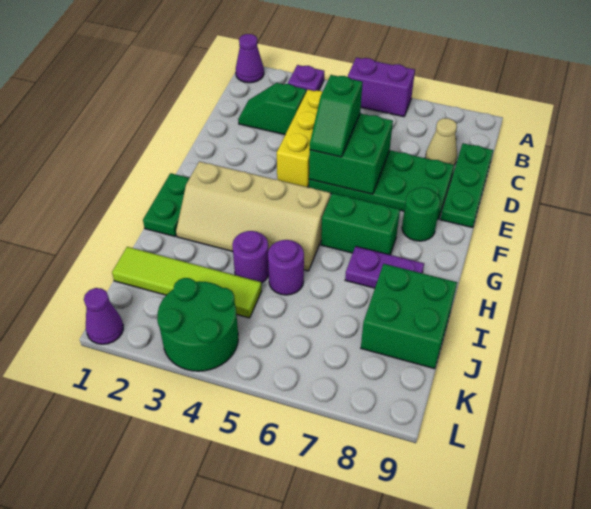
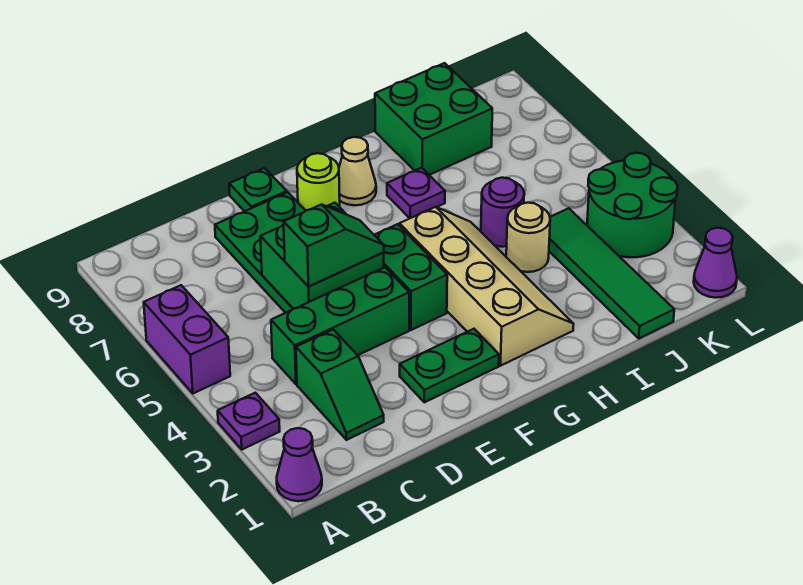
yellow 1x3 brick [277,90,322,187] -> green 1x3 brick [271,267,409,384]
tan 1x1 cone [425,118,457,165] -> tan 1x1 cone moved to [339,137,376,205]
green 1x3 plate [440,143,493,228] -> green 1x1 plate [229,168,287,211]
green 1x1 round brick [402,187,440,241] -> lime 1x1 round brick [297,153,340,210]
green 1x2 plate [143,173,189,236] -> green 1x2 plate moved to [400,329,499,402]
green 1x2 brick [321,193,400,255] -> green 1x2 brick moved to [375,224,447,330]
purple 1x2 plate [345,246,424,288] -> purple 1x1 plate [387,168,445,218]
purple 1x1 round brick [232,231,269,283] -> tan 1x1 round brick [506,203,550,272]
lime 1x4 tile [112,247,262,318] -> green 1x4 tile [549,208,674,338]

